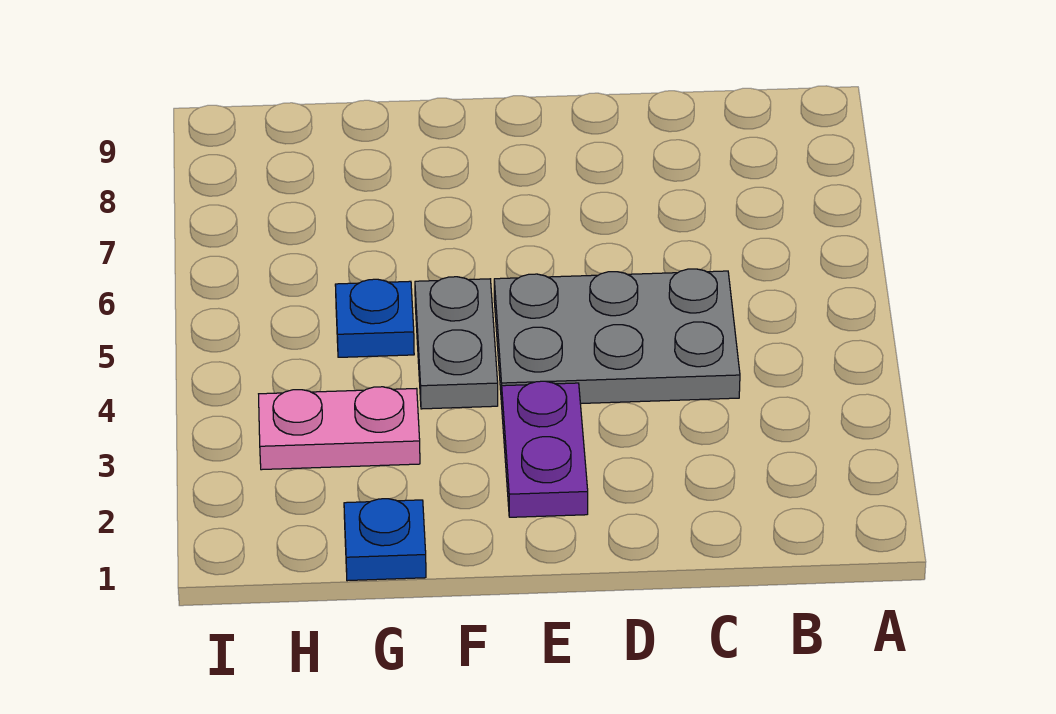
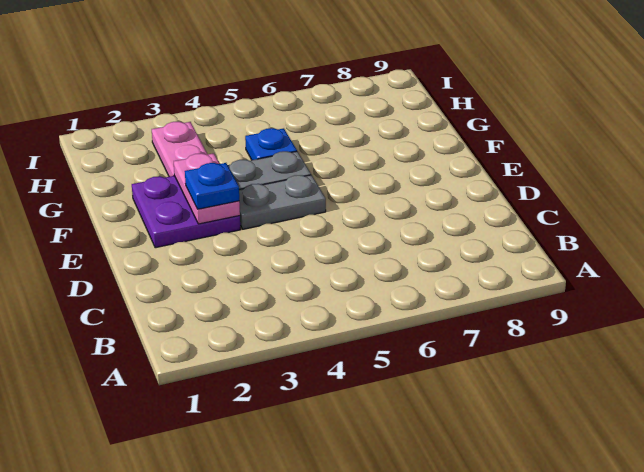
grey 2x3 plate [494,269,740,404] -> grey 1x2 plate [239,175,326,229]
purple 1x2 plate [502,381,588,517] -> purple 2x2 plate [132,176,240,248]
none -> pink 1x2 plate [174,153,240,224]
blue 1x1 plate [344,499,426,581] -> blue 1x1 plate moved to [185,163,239,209]

